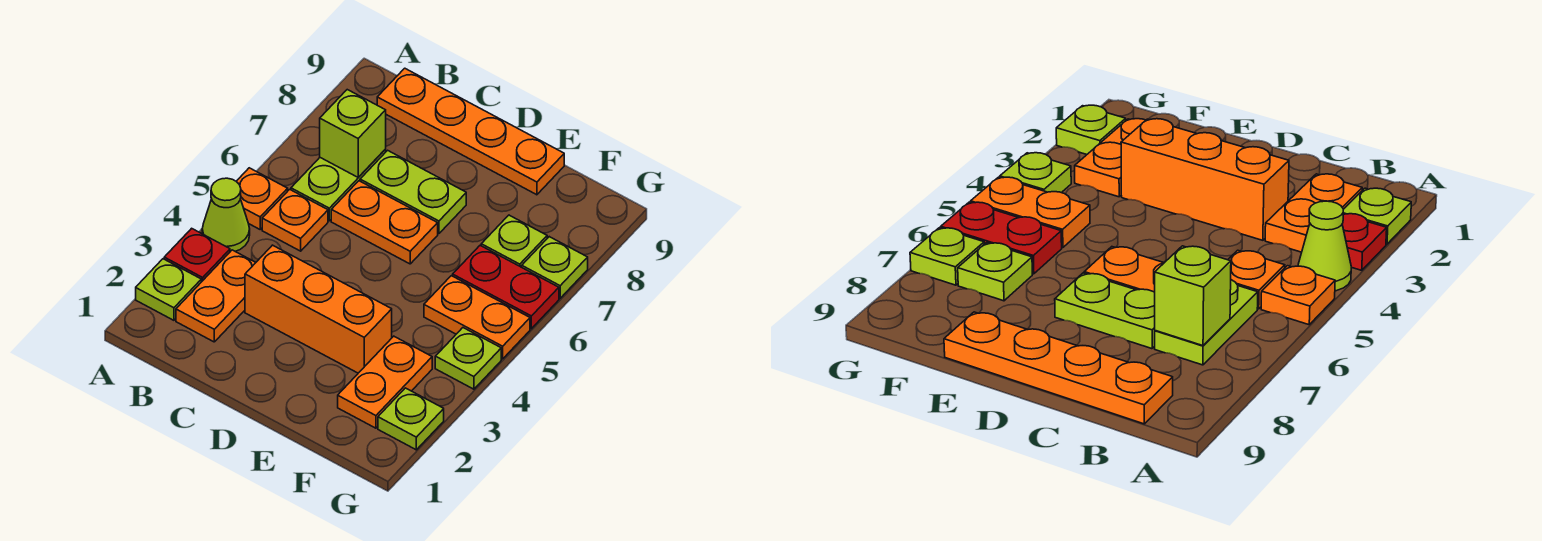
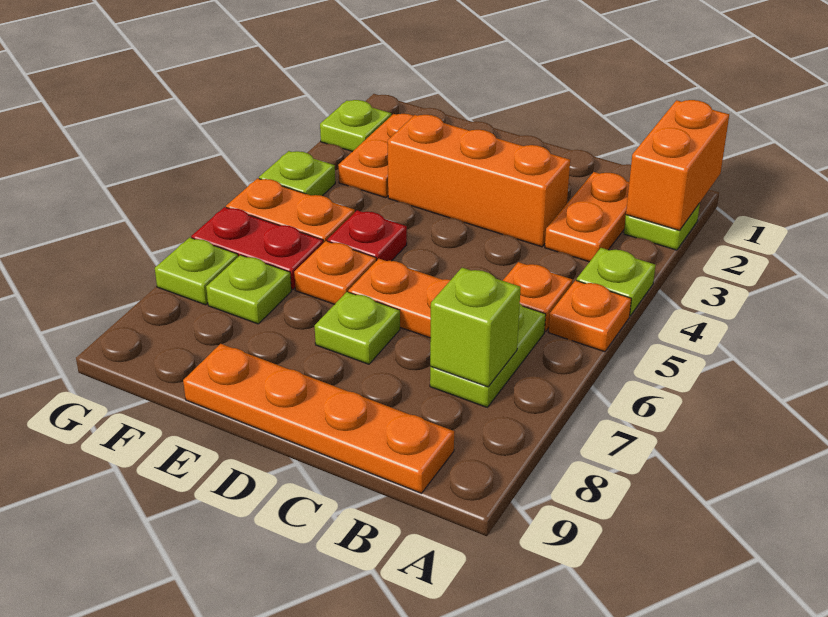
none -> orange 1x2 brick [626,100,729,231]
red 1x1 plate [164,228,230,282] -> red 1x1 plate moved to [327,210,407,261]
lime 1x1 cone [202,178,250,252] -> lime 1x1 plate [576,248,656,316]
lime 1x2 plate [360,150,466,234] -> lime 1x1 plate [315,292,400,364]
none -> orange 1x1 plate [294,241,376,304]

